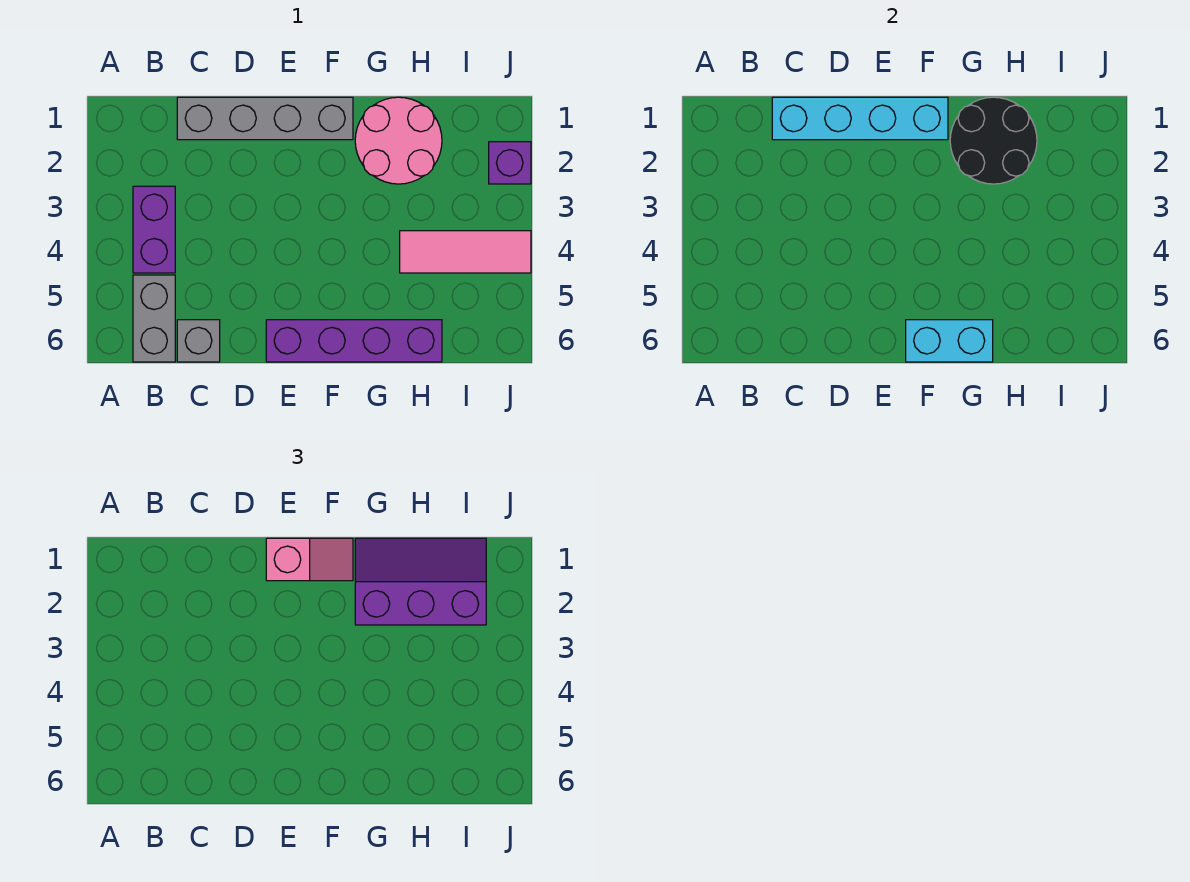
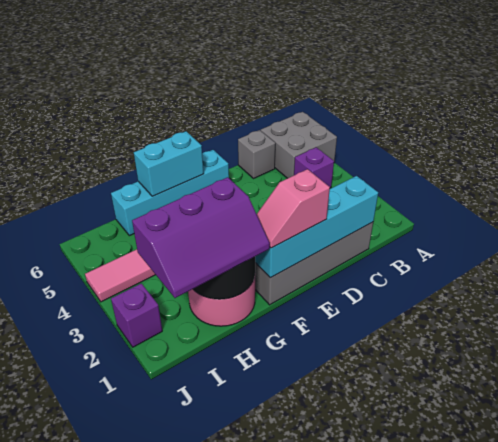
purple 1x2 brick [133,186,175,273] -> purple 1x1 brick [294,147,334,188]
grey 1x2 brick [133,275,175,362] -> grey 2x2 brick [261,112,337,178]
purple 1x4 brick [266,320,442,362] -> cyan 1x4 brick [111,150,229,236]

